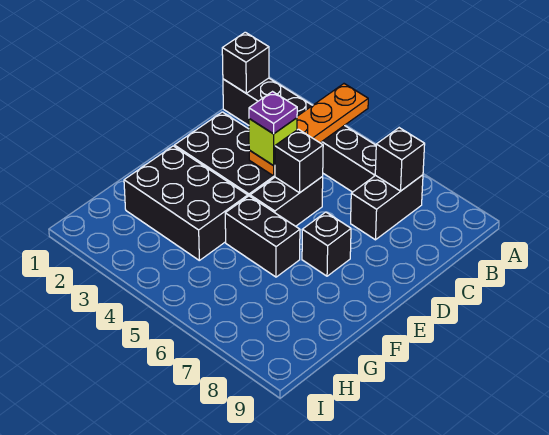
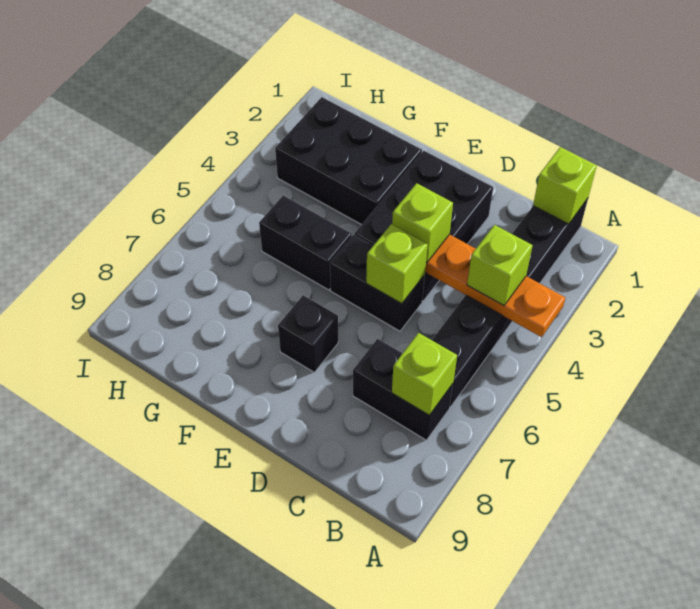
black 1x1 brick [222,32,269,93] -> lime 1x1 brick [533,147,597,224]
none -> lime 1x1 brick [467,225,533,306]
black 1x1 brick [375,128,425,191] -> lime 1x1 brick [392,333,457,415]
purple 1x1 plate [249,92,297,134] -> none
black 1x1 brick [275,129,323,193] -> lime 1x1 brick [366,224,428,304]
black 2x3 brick [124,146,248,260] -> black 2x3 brick turned to [275,97,422,225]
black 1x2 brick [225,196,300,277] -> black 1x2 brick turned to [259,195,352,290]

